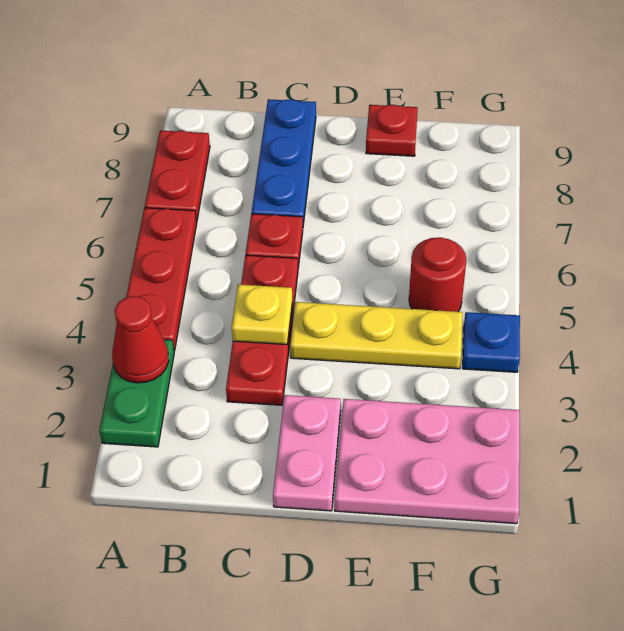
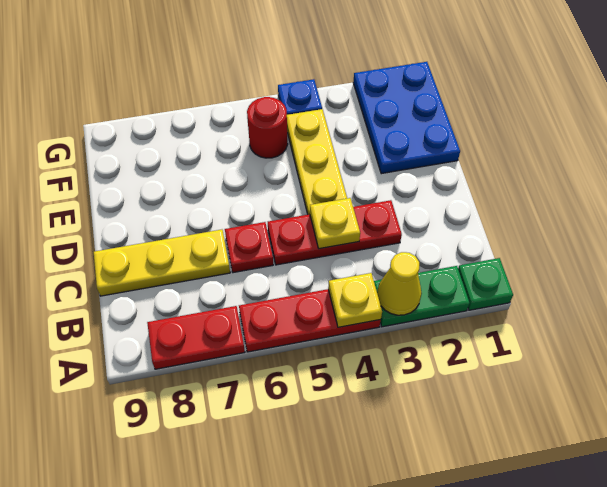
none -> green 1x1 plate [458,258,513,310]
red 1x1 cone [112,296,169,383] -> yellow 1x1 cone [377,252,422,315]
none -> yellow 1x1 plate [328,273,382,327]
blue 1x3 plate [252,99,316,225] -> yellow 1x3 plate [94,230,230,296]
pink 1x2 plate [273,395,341,511] -> none
pink 2x3 plate [335,399,520,524] -> blue 2x3 plate [353,62,460,174]
red 1x1 plate [366,105,418,156] -> none

